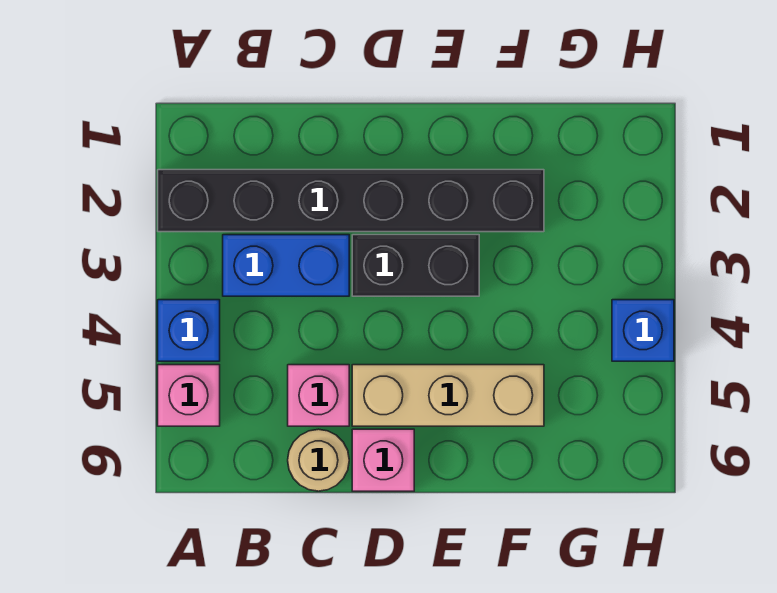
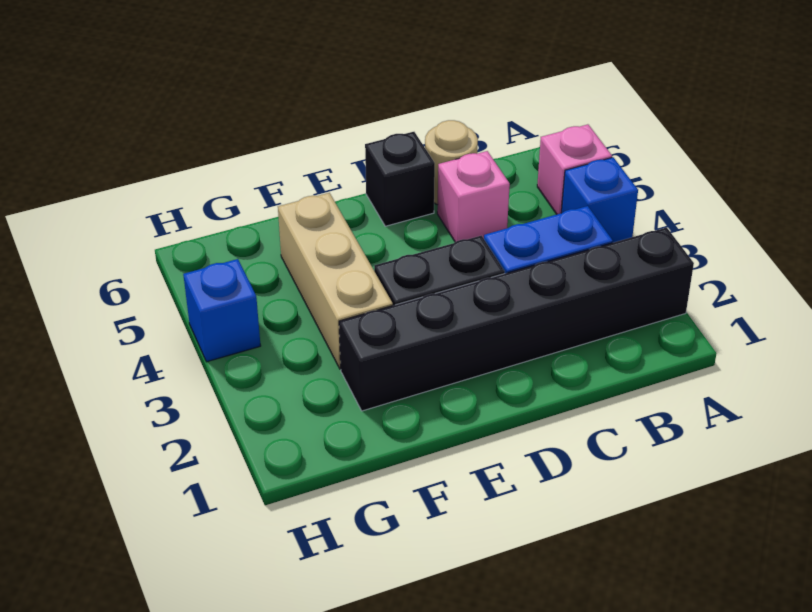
tan 1x3 brick [352,365,544,426] -> tan 1x3 brick turned to [278,193,393,369]
pink 1x1 brick [352,429,414,491] -> black 1x1 brick [365,132,435,226]

